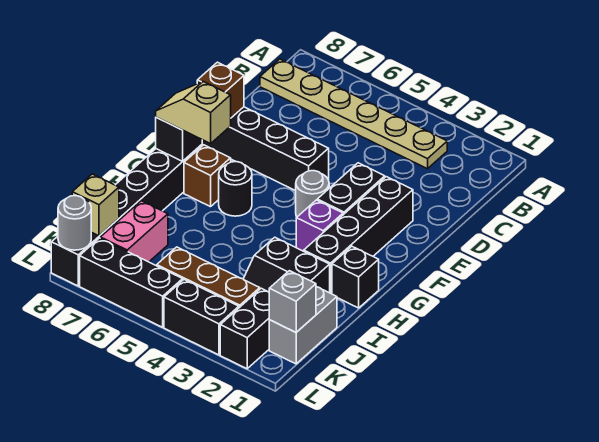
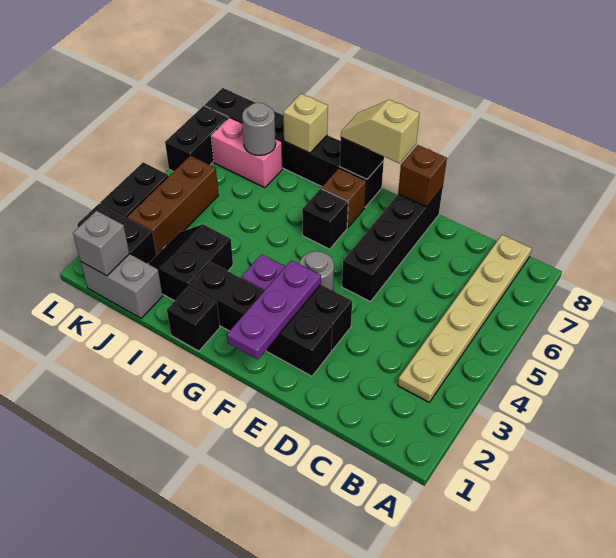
none -> purple 1x3 plate [227,260,321,360]
black 1x1 round brick [219,162,252,216] -> black 1x1 brick [302,189,348,249]
tan 1x2 slope [156,82,231,144] -> tan 1x2 slope turned to [341,100,420,163]
tan 1x1 brick [72,174,119,236] -> tan 1x1 brick moved to [283,94,328,153]
black 1x3 brick [80,238,183,327] -> black 1x2 brick [165,106,228,172]
grey 1x1 round brick [58,196,91,250] -> grey 1x1 round brick moved to [242,103,276,155]

